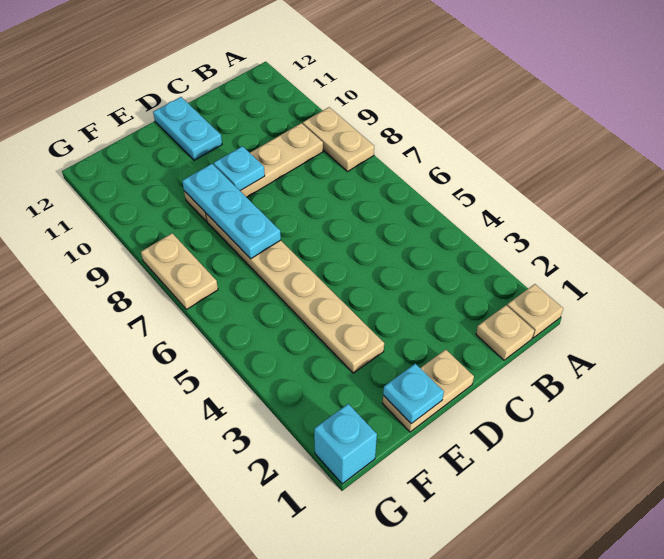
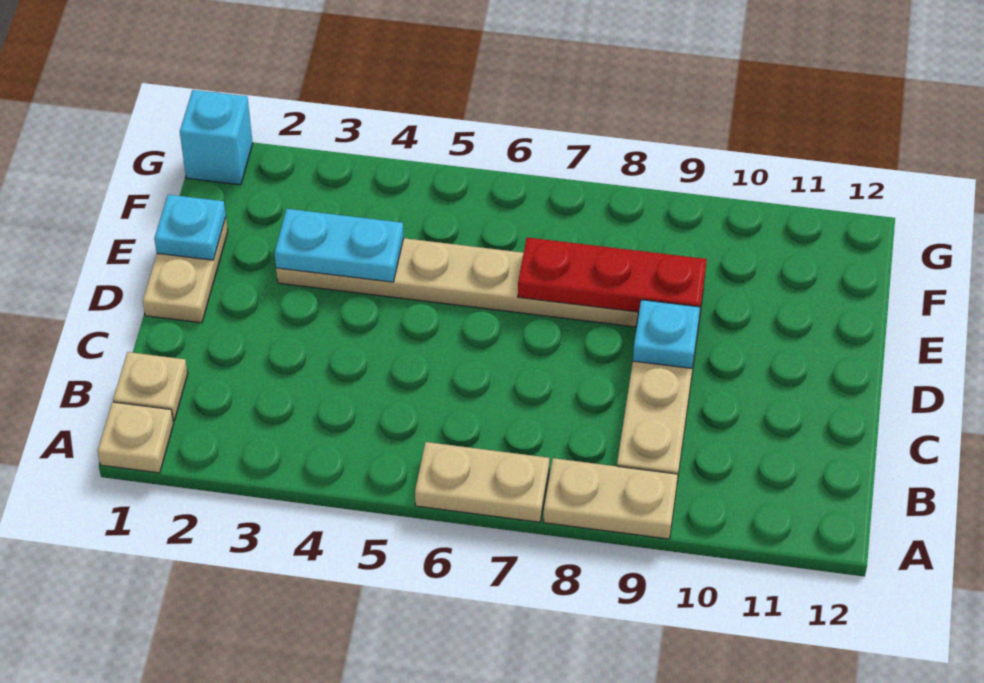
cyan 1x2 plate [153,97,222,160] -> cyan 1x2 plate moved to [275,209,404,282]
cyan 1x3 plate [182,164,281,259] -> red 1x3 plate [518,237,707,312]
tan 1x2 plate [141,233,218,310] -> tan 1x2 plate moved to [415,442,549,522]

